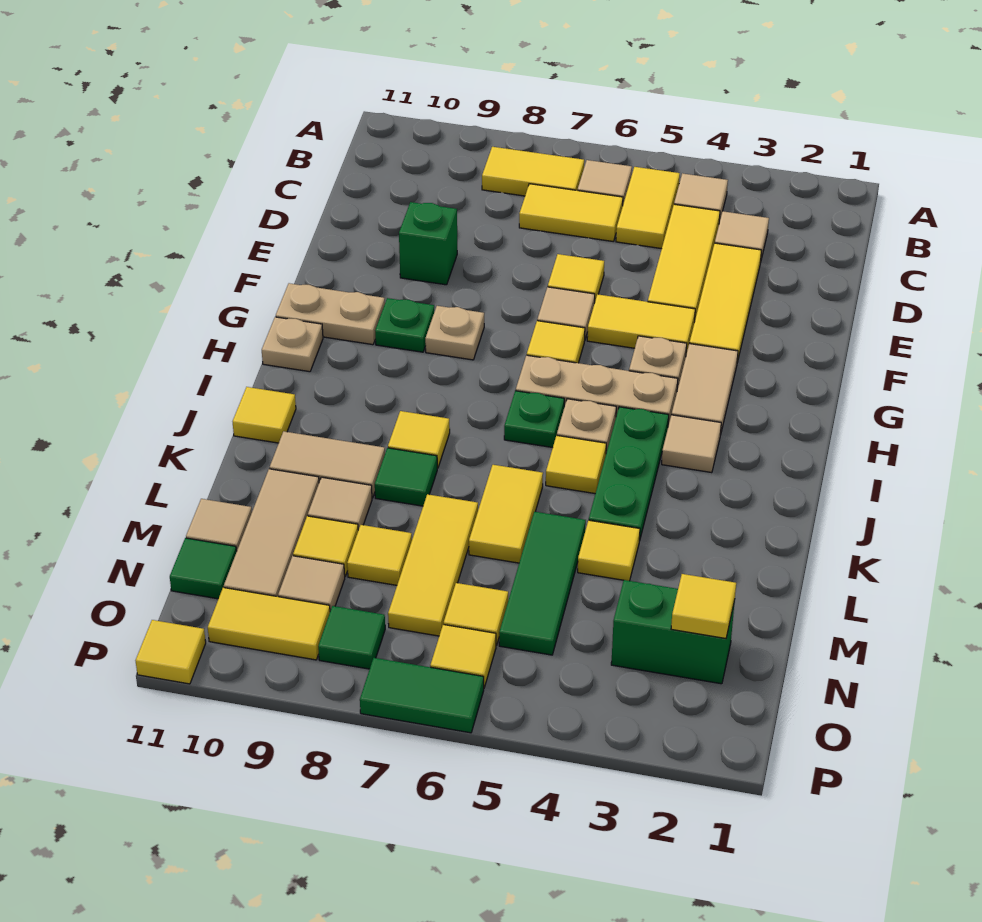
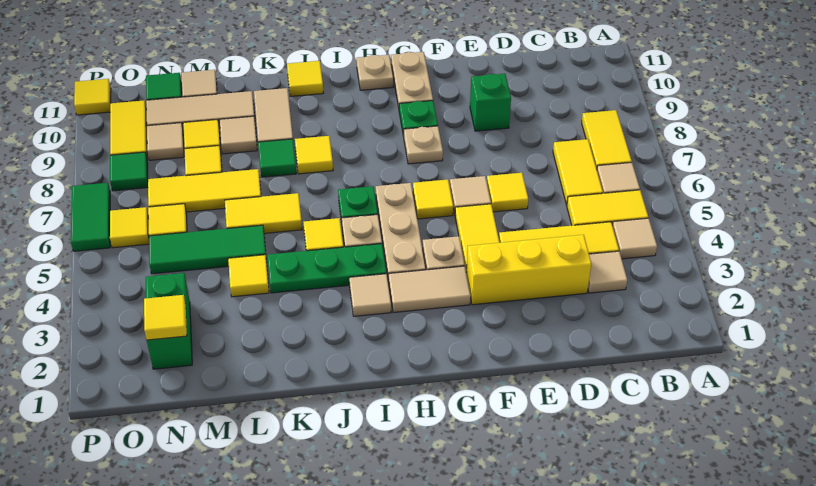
yellow 1x3 tile [690,243,762,362] -> yellow 1x3 brick [466,235,591,305]

